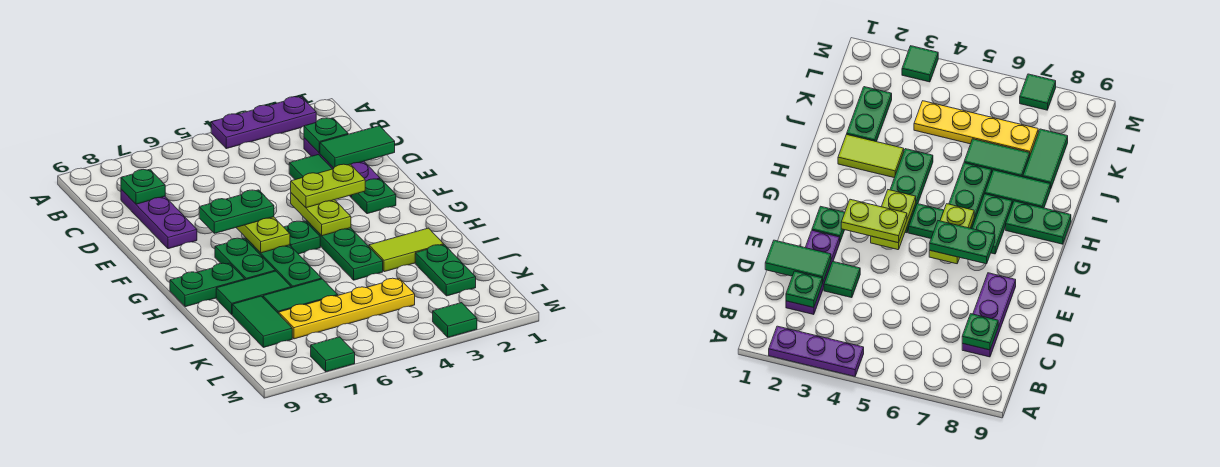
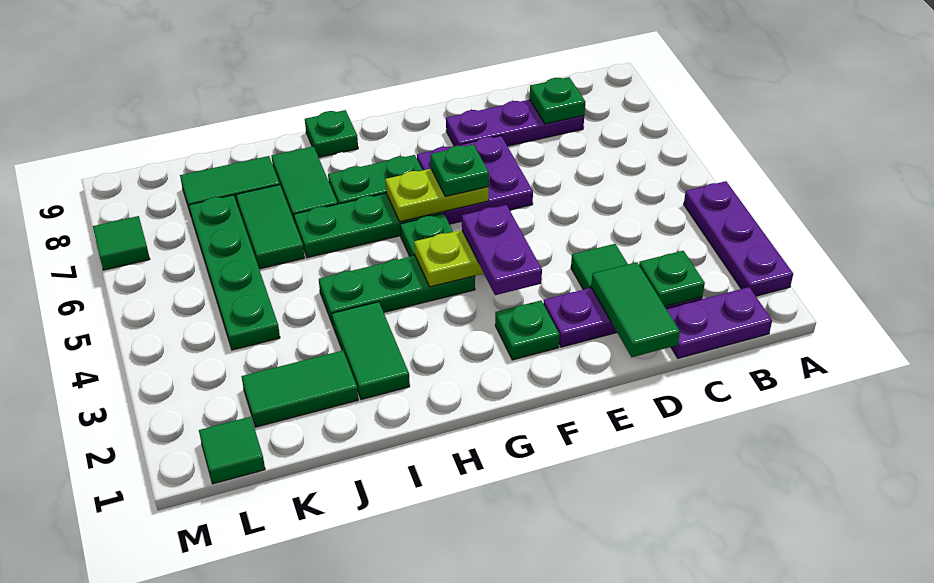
none -> purple 1x2 plate [666,287,772,358]
none -> purple 2x2 plate [417,136,533,224]
lime 1x2 plate [291,164,365,208] -> purple 1x2 plate [462,205,542,295]
green 1x2 plate [199,190,274,233] -> green 1x1 plate [431,144,489,197]
green 1x2 plate [170,263,245,307] -> green 1x1 plate [305,110,358,157]
lime 1x2 tile [369,228,444,272] -> green 1x2 tile [332,302,410,400]
green 1x2 plate [415,245,476,296] -> green 1x2 tile [241,351,358,427]
yellow 1x4 plate [279,278,415,339] -> green 1x4 plate [189,195,280,350]
green 1x1 tile [433,303,477,337] -> green 1x1 tile moved to [199,417,265,484]

